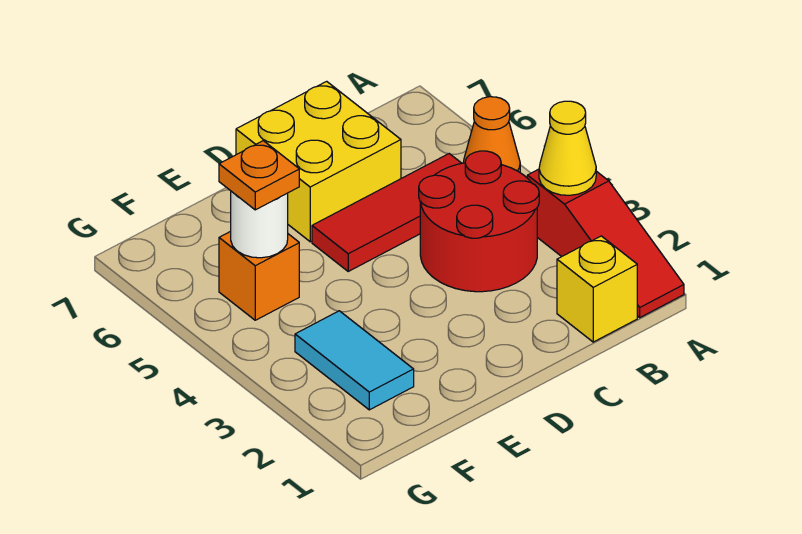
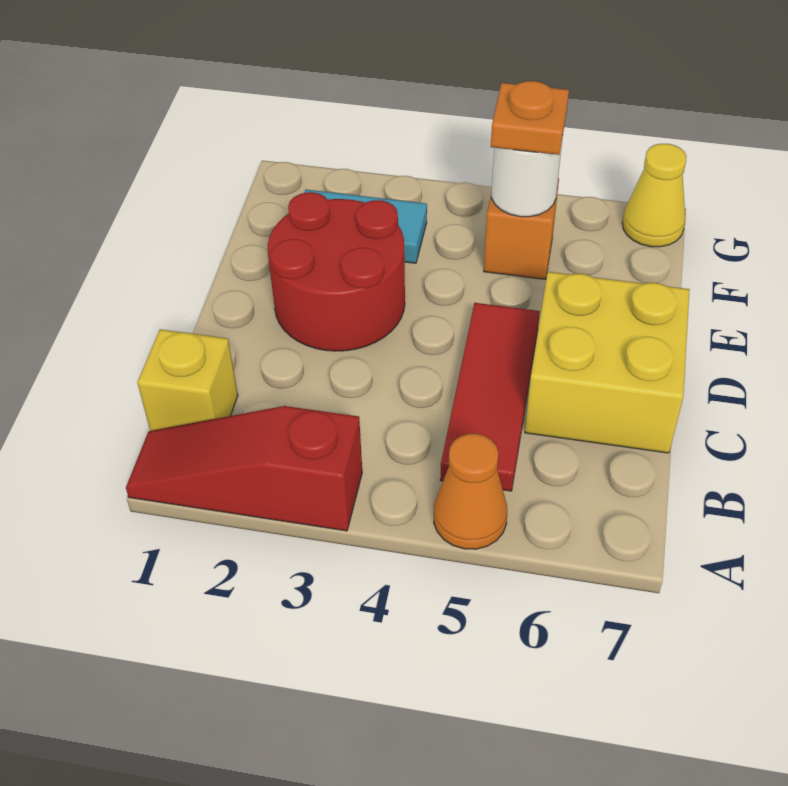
yellow 1x1 cone [539,101,596,195] -> yellow 1x1 cone moved to [622,144,686,247]
red 2x2 round brick [419,151,539,292] -> red 2x2 round brick moved to [268,192,405,351]

